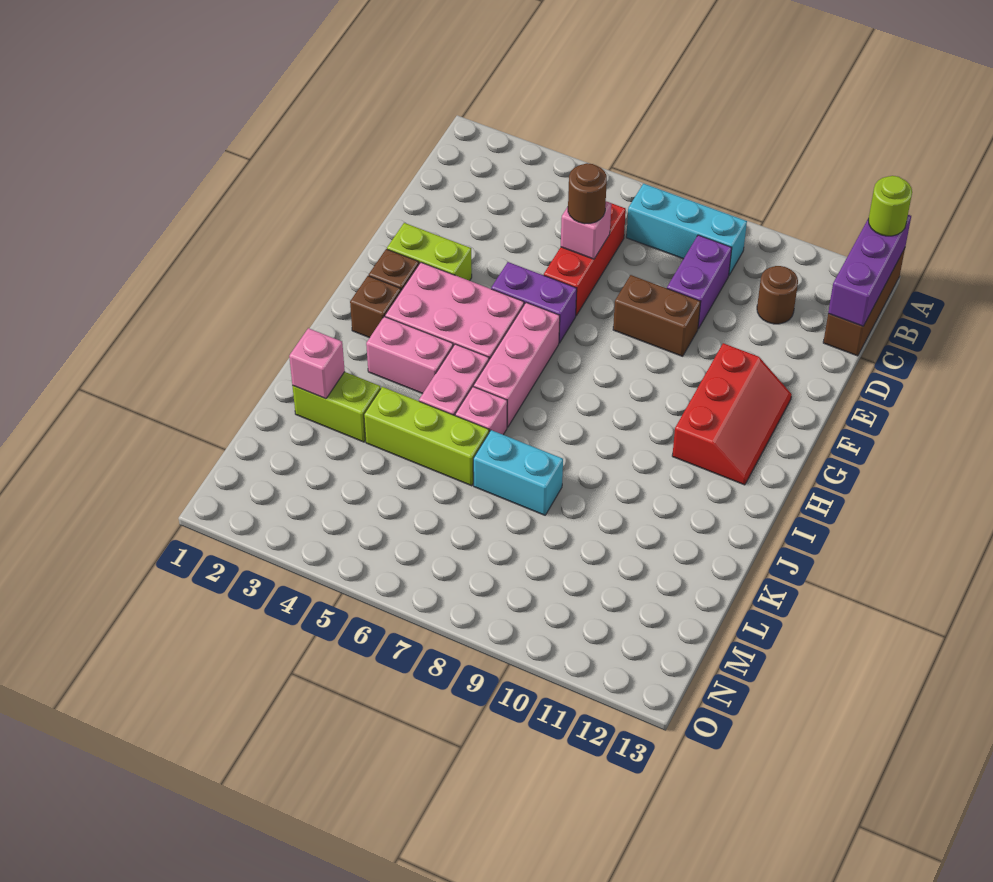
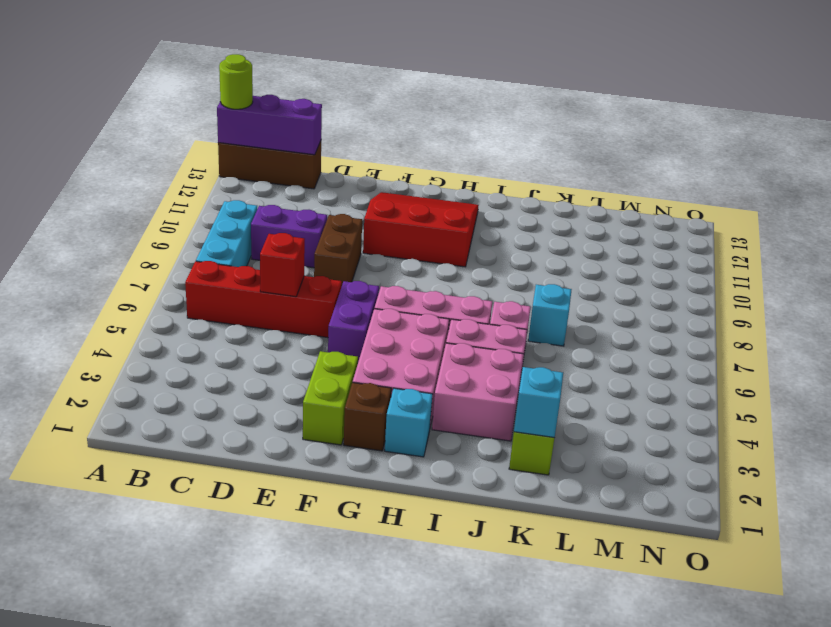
red 1x3 brick [544,203,626,316] -> red 1x4 brick [185,261,342,338]
brown 1x1 round brick [757,266,798,324] -> none
pink 1x1 brick [561,202,611,259] -> red 1x1 brick [260,233,305,297]
brown 1x1 round brick [568,163,607,224] -> none
red 2x3 slope [672,343,792,485] -> red 3x3 slope [363,192,479,267]
brown 1x1 brick [350,276,401,338] -> cyan 1x1 brick [385,388,432,457]
pink 1x2 brick [366,317,453,394] -> pink 2x2 brick [432,343,523,441]
pink 1x1 brick [289,328,345,399] -> cyan 1x1 brick [514,367,563,438]
lime 1x3 brick [364,387,489,486] -> none
cyan 1x2 brick [473,430,563,515] -> cyan 1x1 brick [528,284,572,346]

